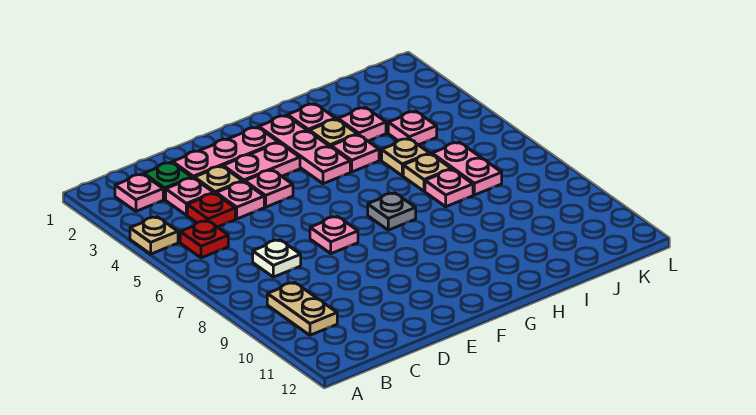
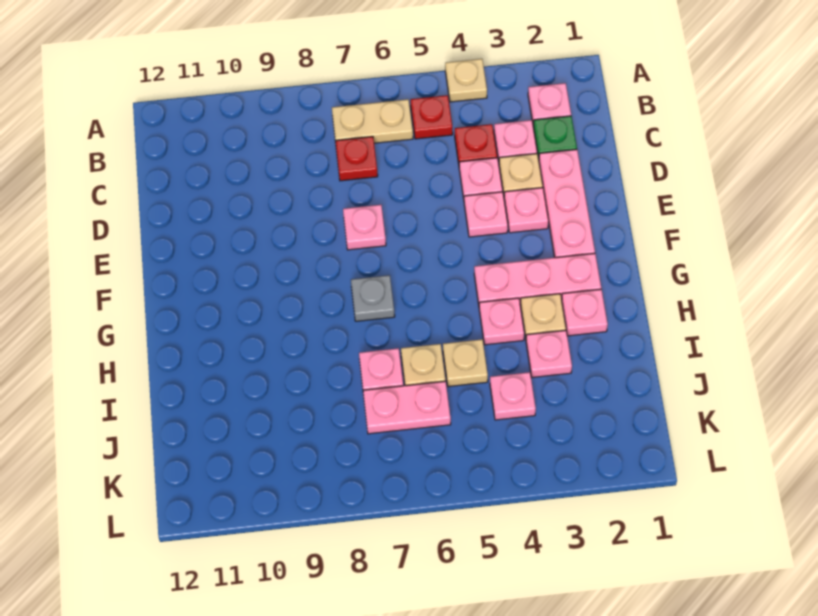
tan 1x2 plate [267,282,337,335] -> tan 1x2 plate moved to [332,99,413,143]
white 1x1 plate [253,240,301,277] -> red 1x1 plate [335,137,378,181]
pink 1x2 plate [223,143,300,182] -> pink 1x1 plate [504,188,548,233]

